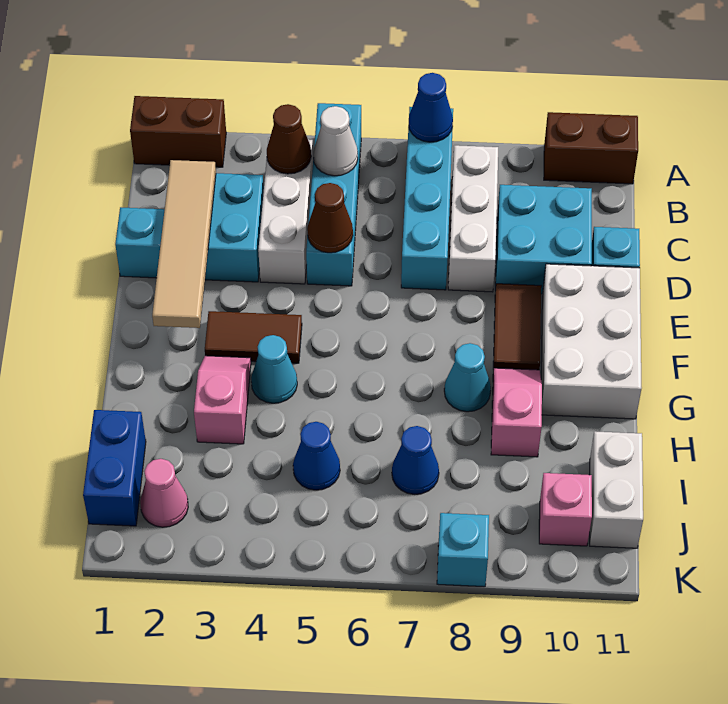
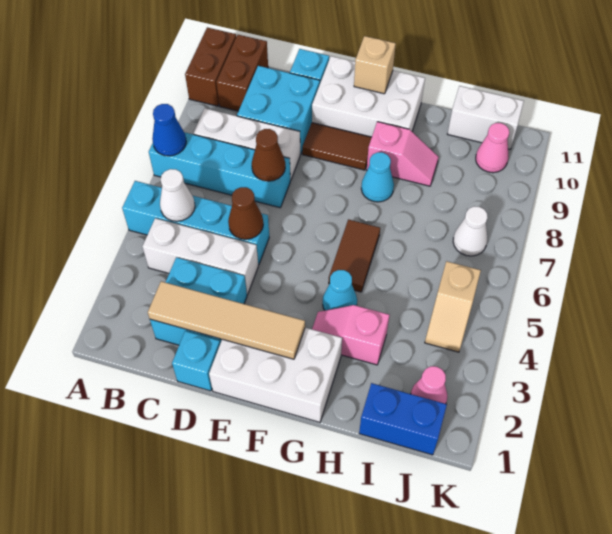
brown 1x2 brick [130,96,226,167] -> brown 1x2 brick moved to [216,35,268,111]
brown 1x1 cone [267,104,311,174] -> brown 1x1 cone moved to [252,129,285,181]
none -> white 2x3 brick [209,328,342,422]
brown 1x2 tile [205,311,302,363] -> brown 1x2 tile moved to [329,219,380,292]
none -> tan 1x1 brick [354,36,396,94]
pink 1x2 slope [491,368,542,457] -> pink 1x2 slope turned to [367,122,438,186]
blue 1x1 cone [293,422,340,490] -> none
blue 1x1 cone [392,426,439,494] -> none
none -> tan 1x2 slope [425,261,481,352]
none -> white 1x1 cone [453,206,488,256]
pink 1x1 brick [539,473,592,546] -> pink 1x1 cone [476,123,509,173]
cyan 1x1 brick [437,513,489,587] -> none

